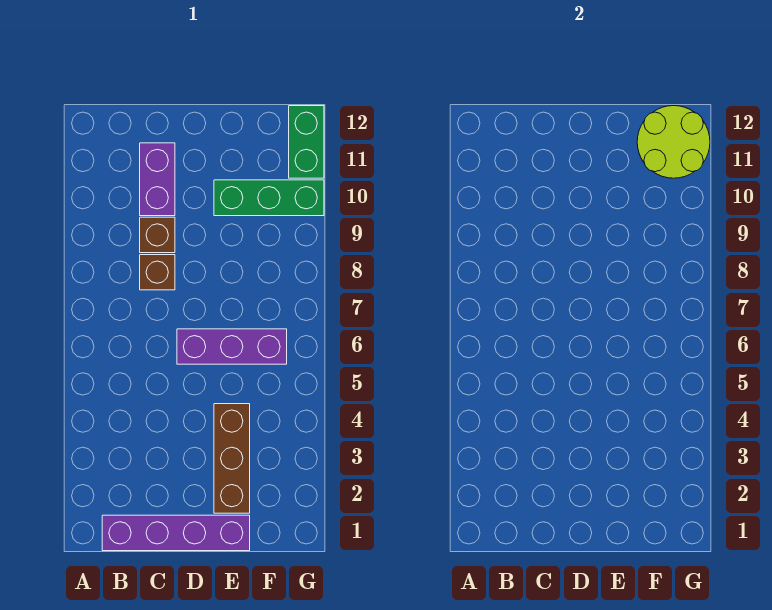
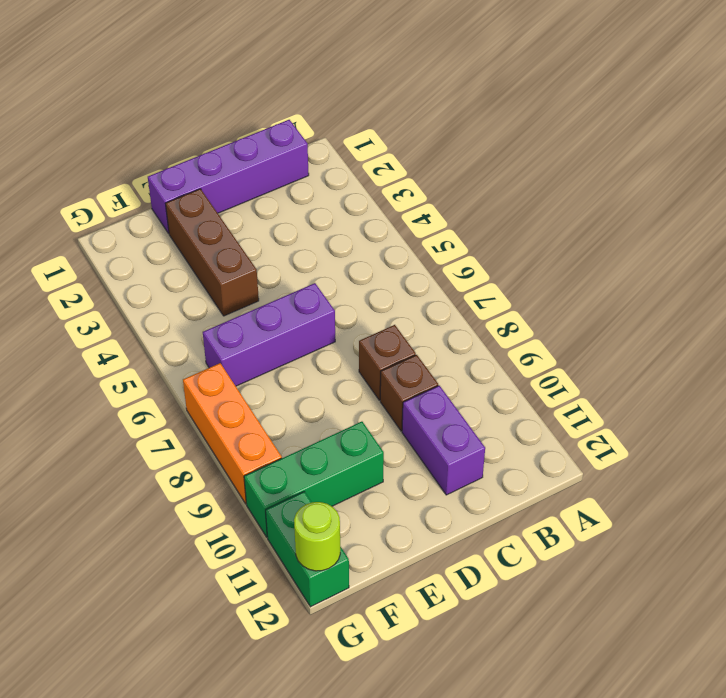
lime 2x2 round brick [637,106,710,178] -> lime 1x1 round brick [294,502,340,571]
none -> orange 1x3 brick [183,363,282,504]

